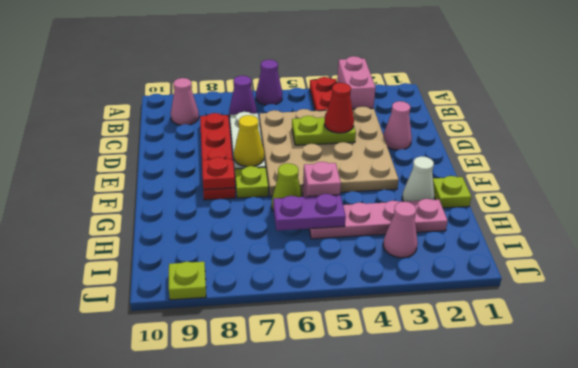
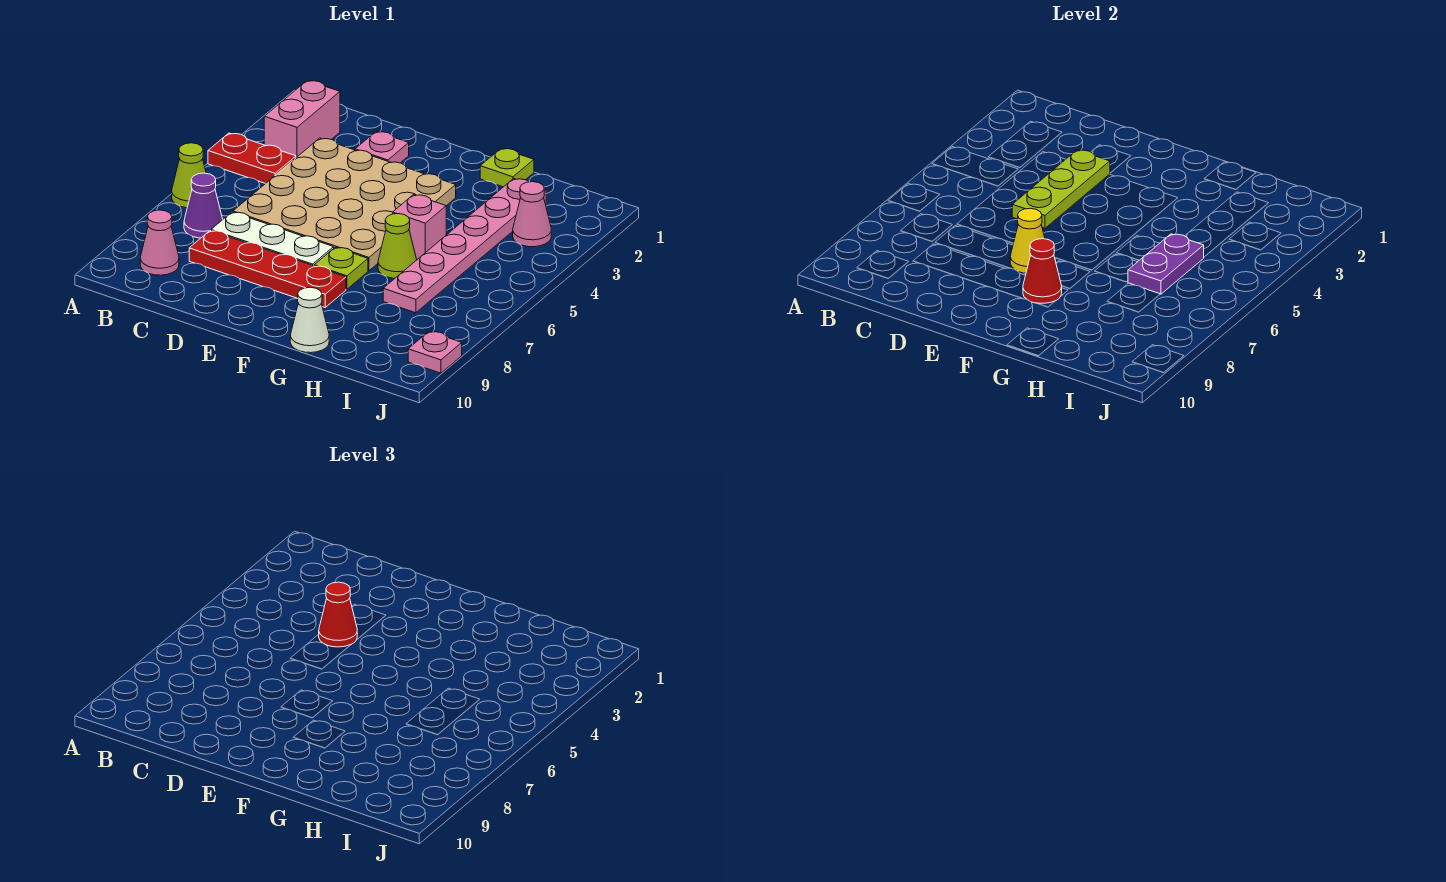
pink 1x2 brick [337,56,376,109] -> pink 1x2 brick turned to [264,80,340,158]
purple 1x1 cone [256,60,282,105] -> lime 1x1 cone [172,143,206,208]
pink 1x1 cone [383,101,412,150] -> pink 1x1 plate [355,131,409,163]
lime 1x2 plate [292,116,356,145] -> lime 1x3 plate [1012,150,1110,228]
red 1x1 plate [202,157,235,190] -> red 1x1 cone [1023,239,1062,303]
white 1x1 cone [402,156,434,202] -> white 1x1 cone moved to [290,287,329,353]
pink 1x4 plate [309,199,448,239] -> pink 1x6 plate [383,179,546,313]
lime 1x1 plate [169,262,206,300] -> pink 1x1 plate [408,331,462,373]

